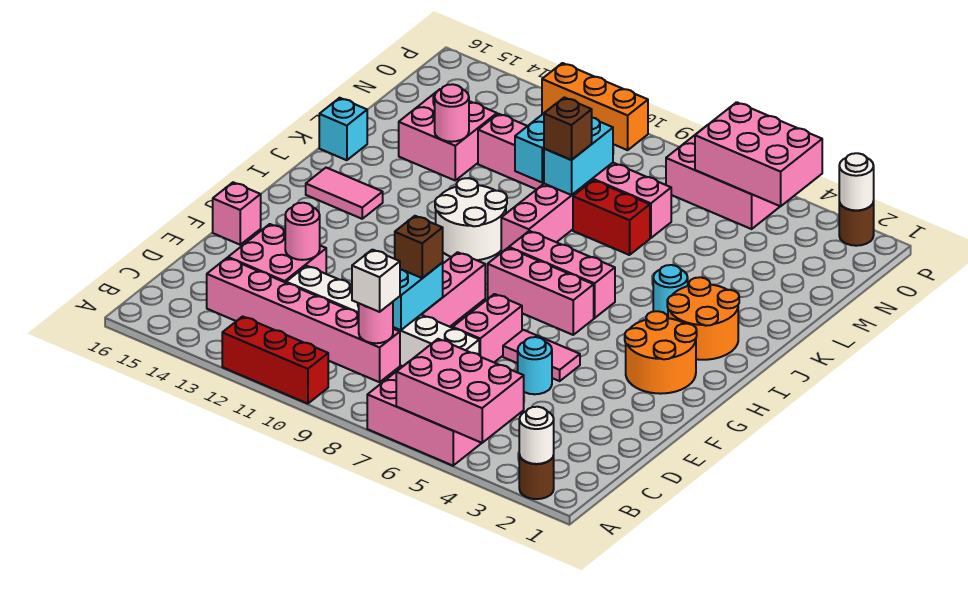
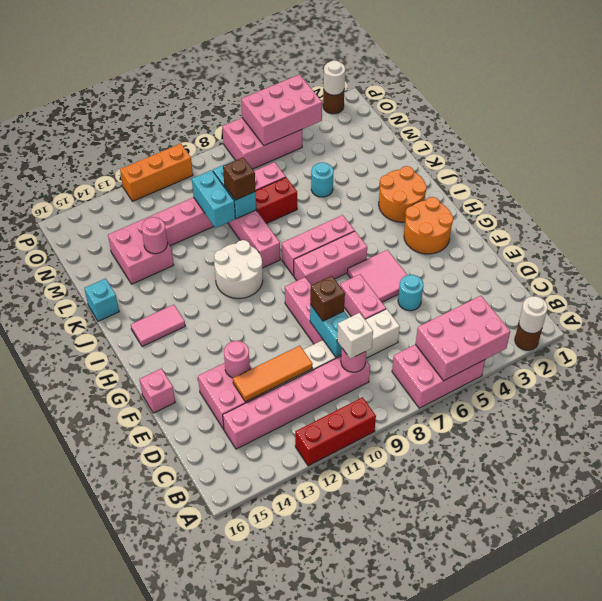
none -> orange 1x3 tile [233,346,313,402]
pink 1x2 tile [503,330,580,381] -> pink 2x2 tile [347,250,407,302]
cyan 1x1 round brick [653,265,688,318] -> cyan 1x1 round brick moved to [311,162,334,197]

